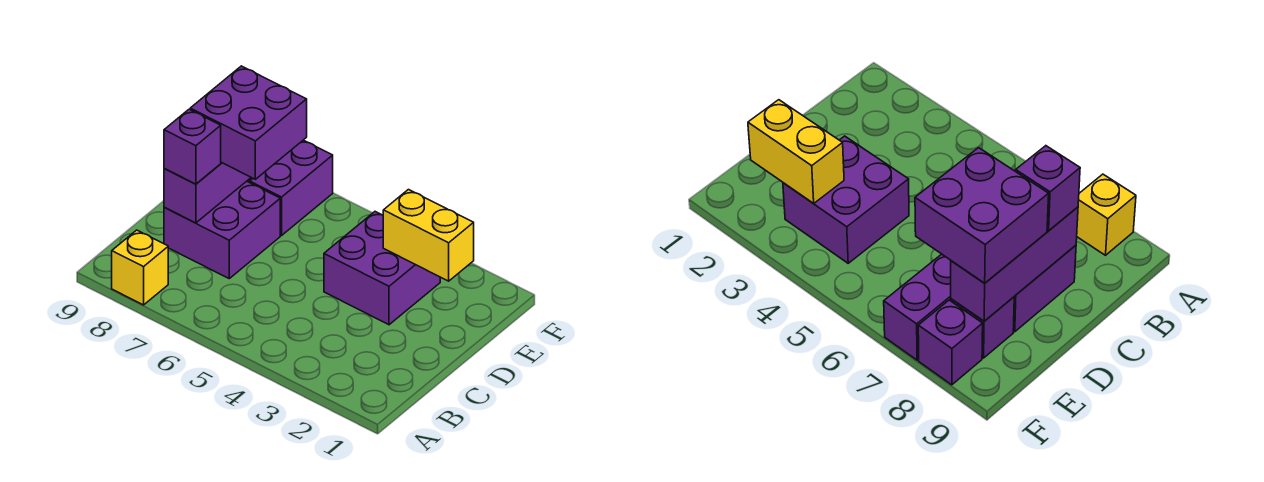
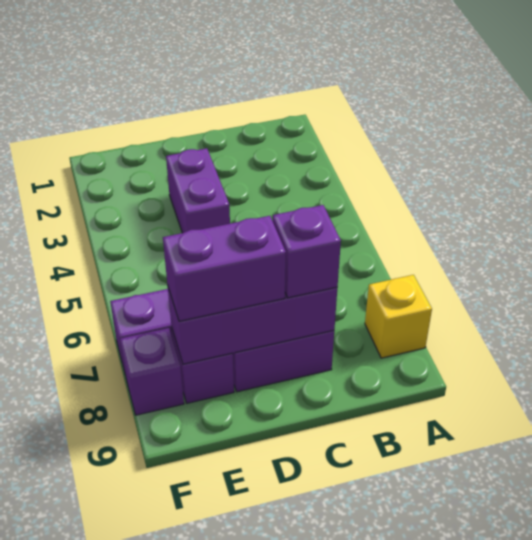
purple 2x2 brick [324,212,440,325] -> purple 1x2 brick [166,148,230,233]
purple 2x2 brick [190,66,307,179] -> purple 1x2 brick [163,216,286,321]
yellow 1x2 brick [383,190,474,281] -> none

